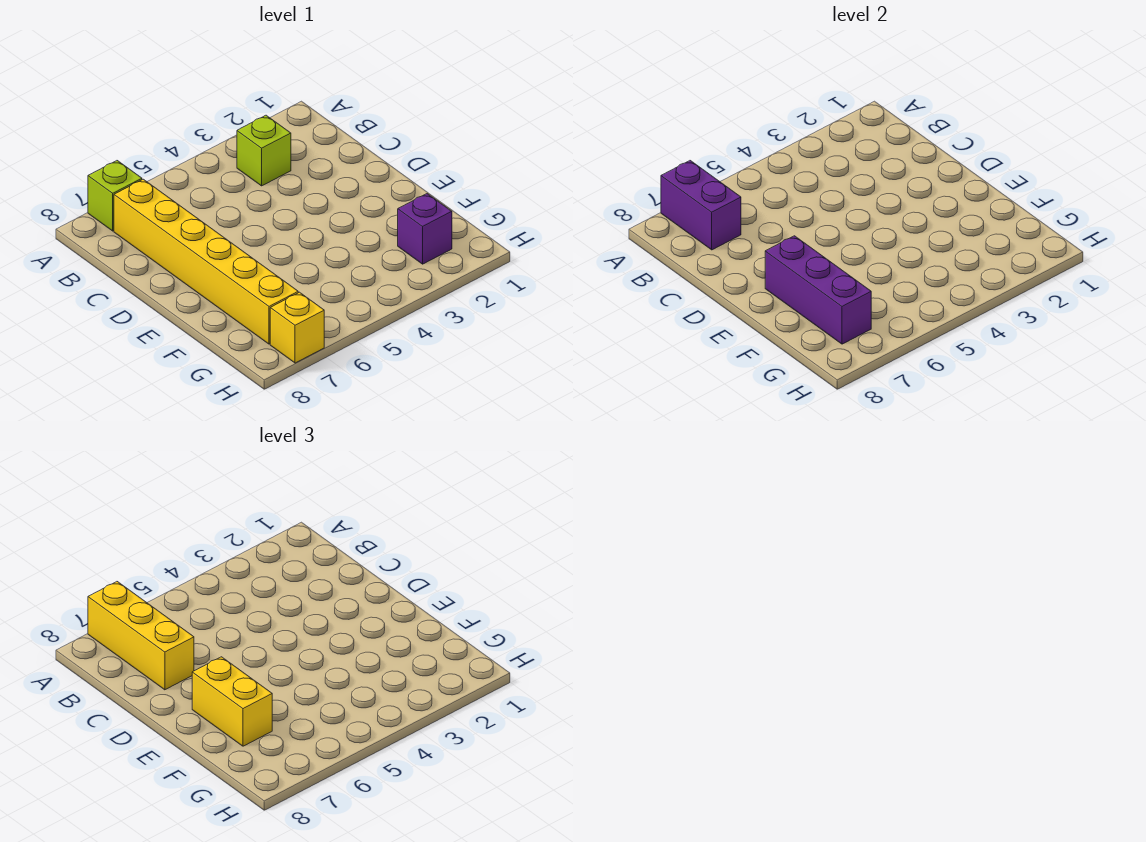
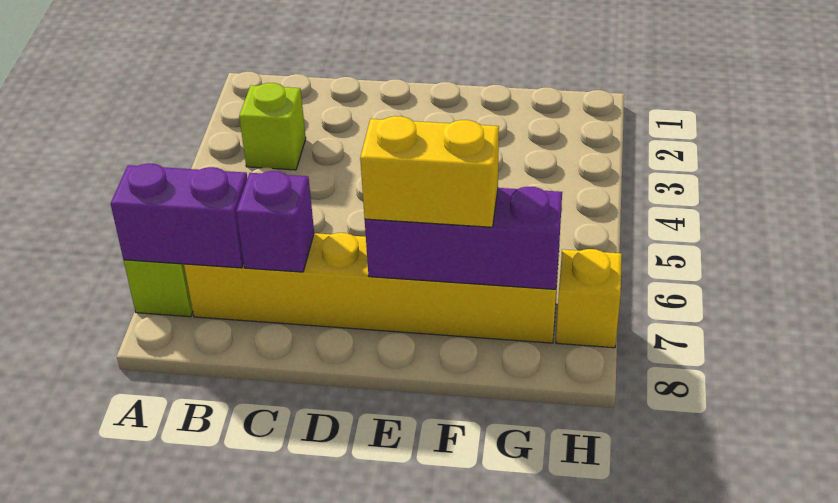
yellow 1x3 brick [88,582,194,690] -> none
purple 1x1 brick [398,194,452,264] -> purple 1x1 brick moved to [236,171,314,272]

